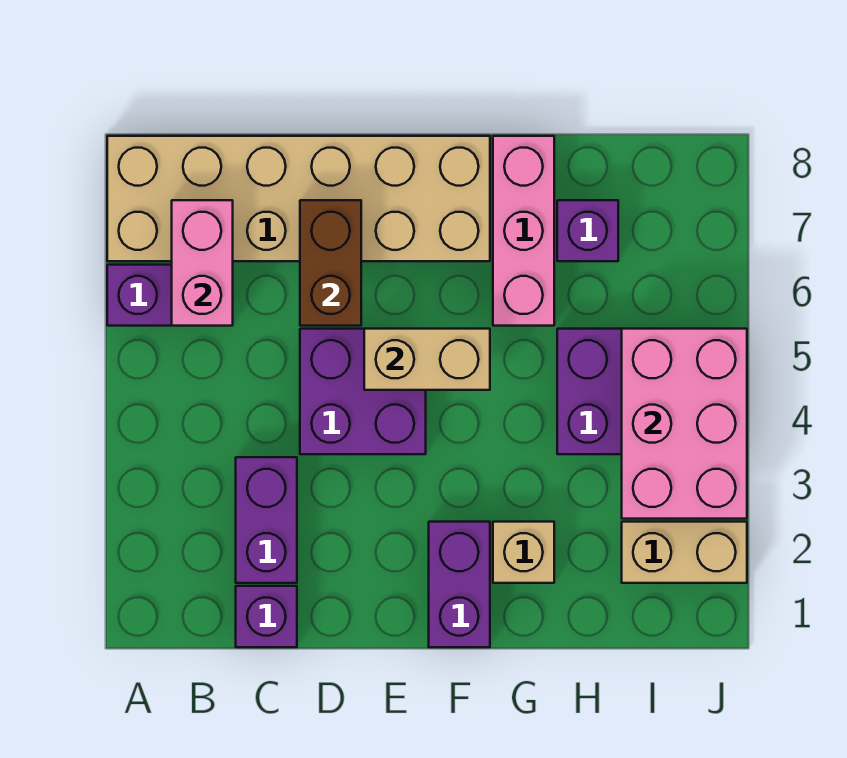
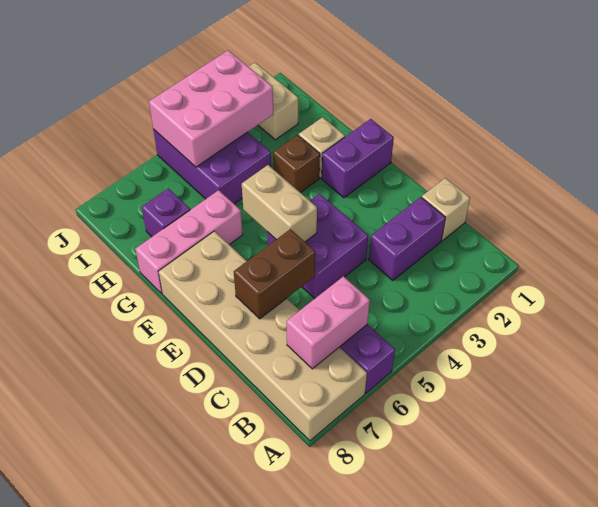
purple 1x1 brick [236,586,297,647] -> tan 1x1 brick [422,178,470,241]
none -> brown 1x1 brick [273,135,320,193]

